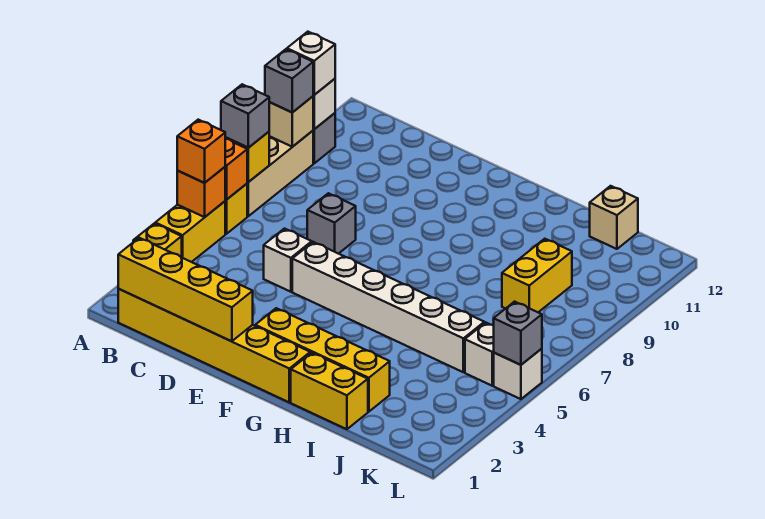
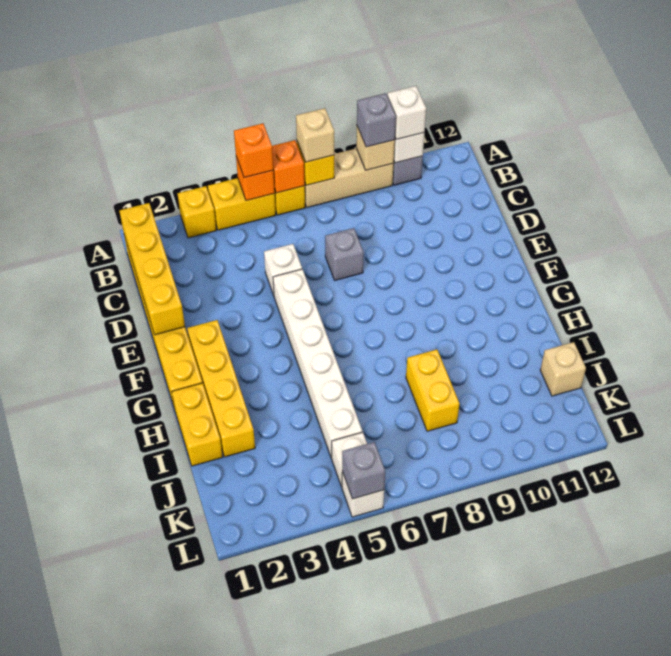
grey 1x1 brick [221,84,269,147] -> tan 1x1 brick [296,108,334,162]
yellow 1x2 brick [502,239,572,312] -> yellow 1x2 brick turned to [406,350,460,431]

